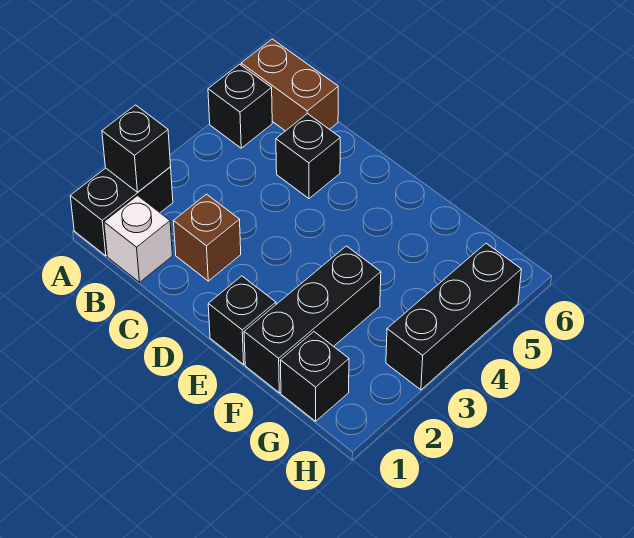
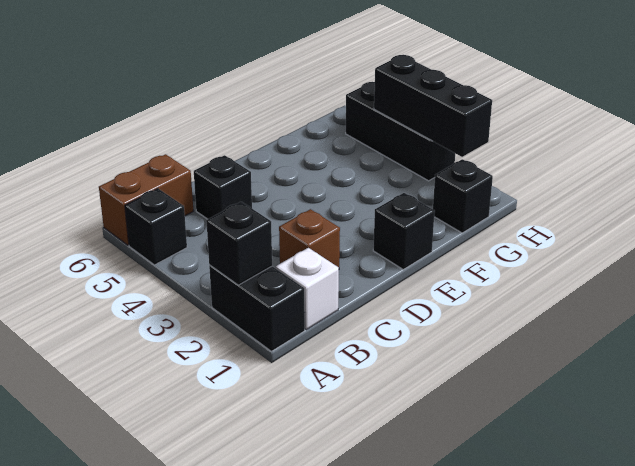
black 1x3 brick [244,246,381,393] -> black 1x3 brick moved to [374,55,492,157]

